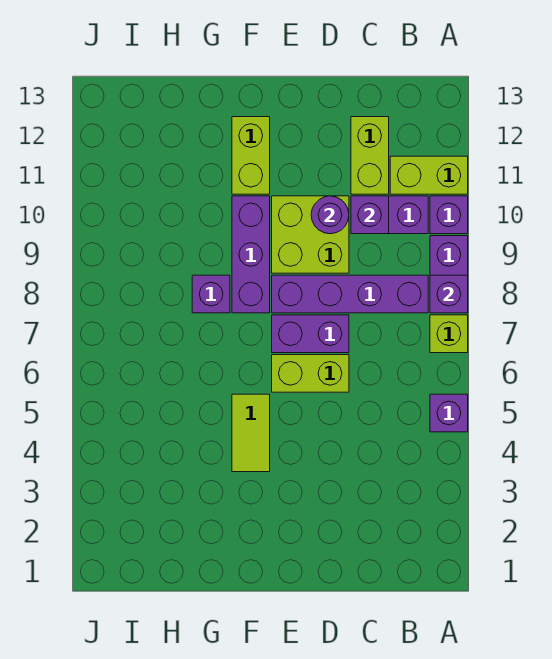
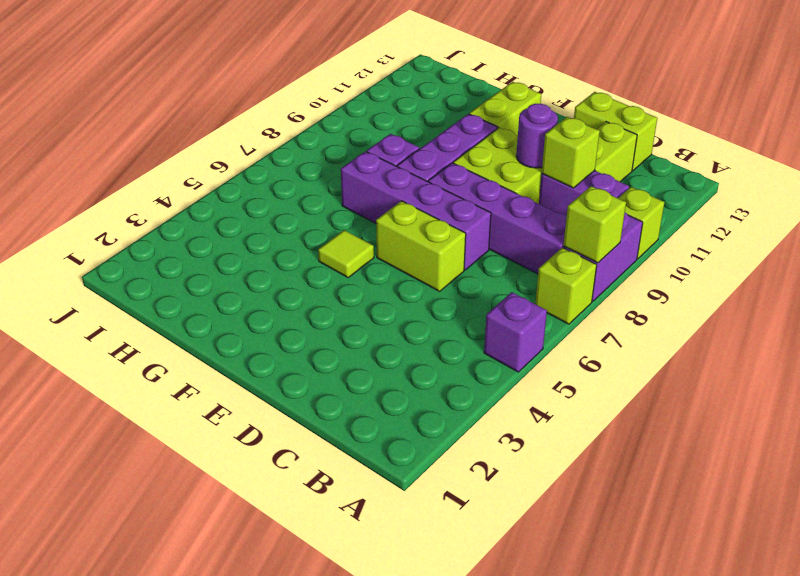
purple 1x1 brick [430,275,468,313] -> lime 1x1 brick [563,186,626,263]
purple 1x1 brick [430,196,468,234] -> lime 1x1 brick [618,187,665,259]
lime 1x2 brick [390,156,468,194] -> lime 1x2 brick moved to [574,92,657,171]
purple 1x1 brick [351,196,389,234] -> lime 1x1 brick [542,117,600,188]
purple 1x2 brick [272,315,349,353] -> purple 1x4 brick [341,151,491,270]
lime 1x2 tile [232,394,270,472] -> lime 1x1 tile [318,230,374,277]

